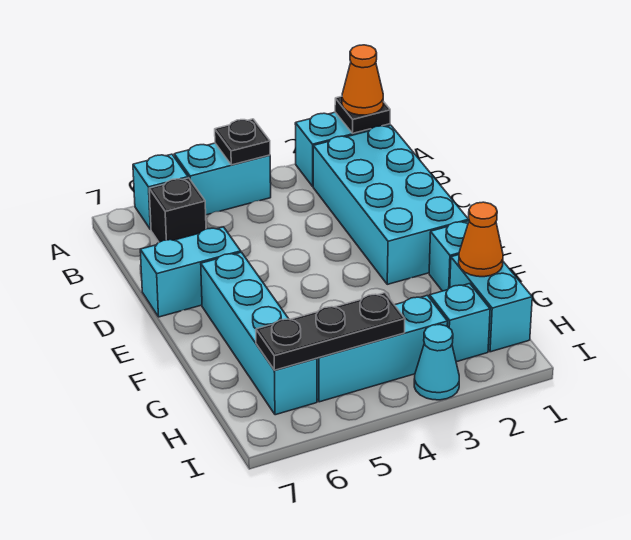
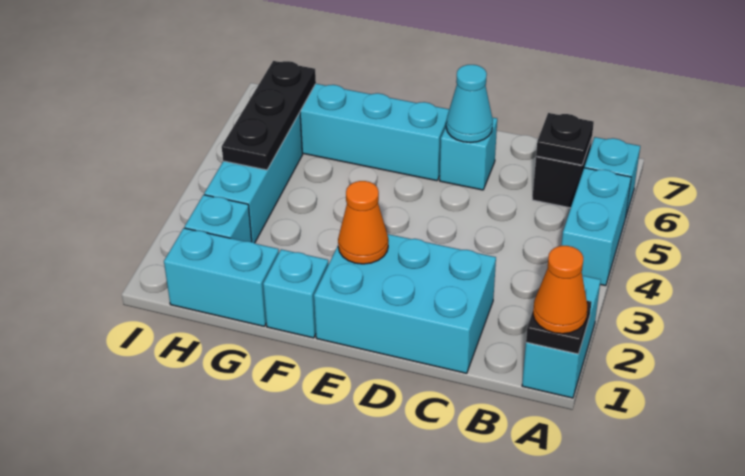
black 1x1 plate [215,119,270,165] -> black 1x1 plate moved to [536,113,594,165]
cyan 2x4 brick [313,125,469,284] -> cyan 2x3 brick [314,234,496,373]
cyan 1x2 brick [140,227,241,317] -> cyan 1x1 brick [440,117,497,190]
orange 1x1 cone [459,202,503,277] -> orange 1x1 cone moved to [338,181,388,264]
cyan 1x1 cone [414,324,459,400] -> cyan 1x1 cone moved to [446,65,493,143]

